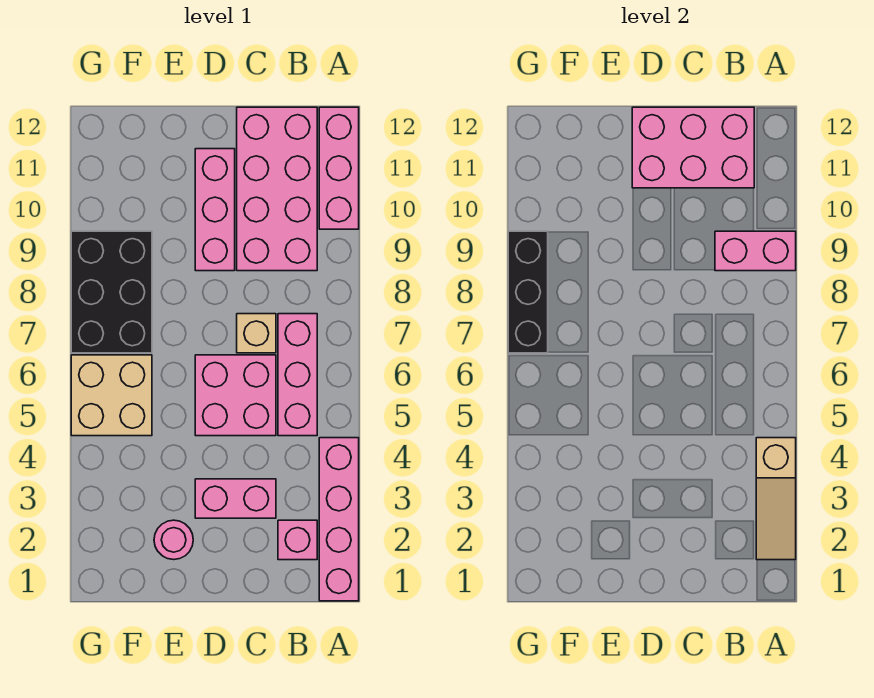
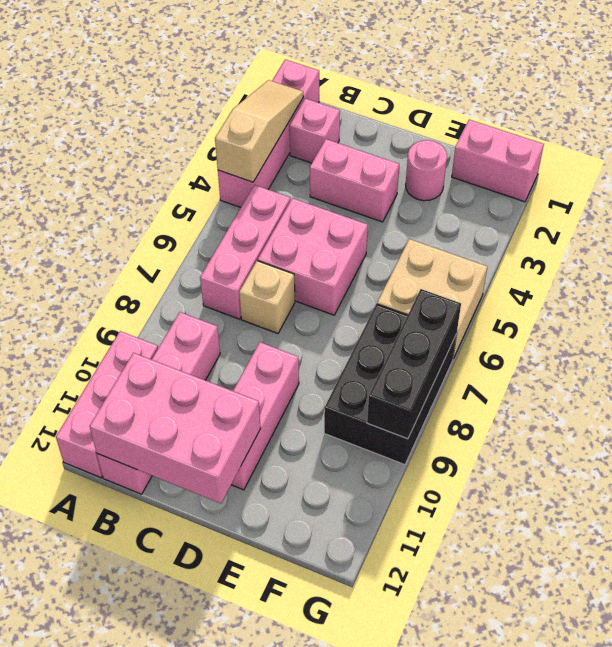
pink 1x2 brick [715,231,796,271] -> pink 1x2 brick moved to [452,120,544,202]
pink 2x4 brick [237,107,317,271] -> pink 1x4 brick [97,312,220,494]

